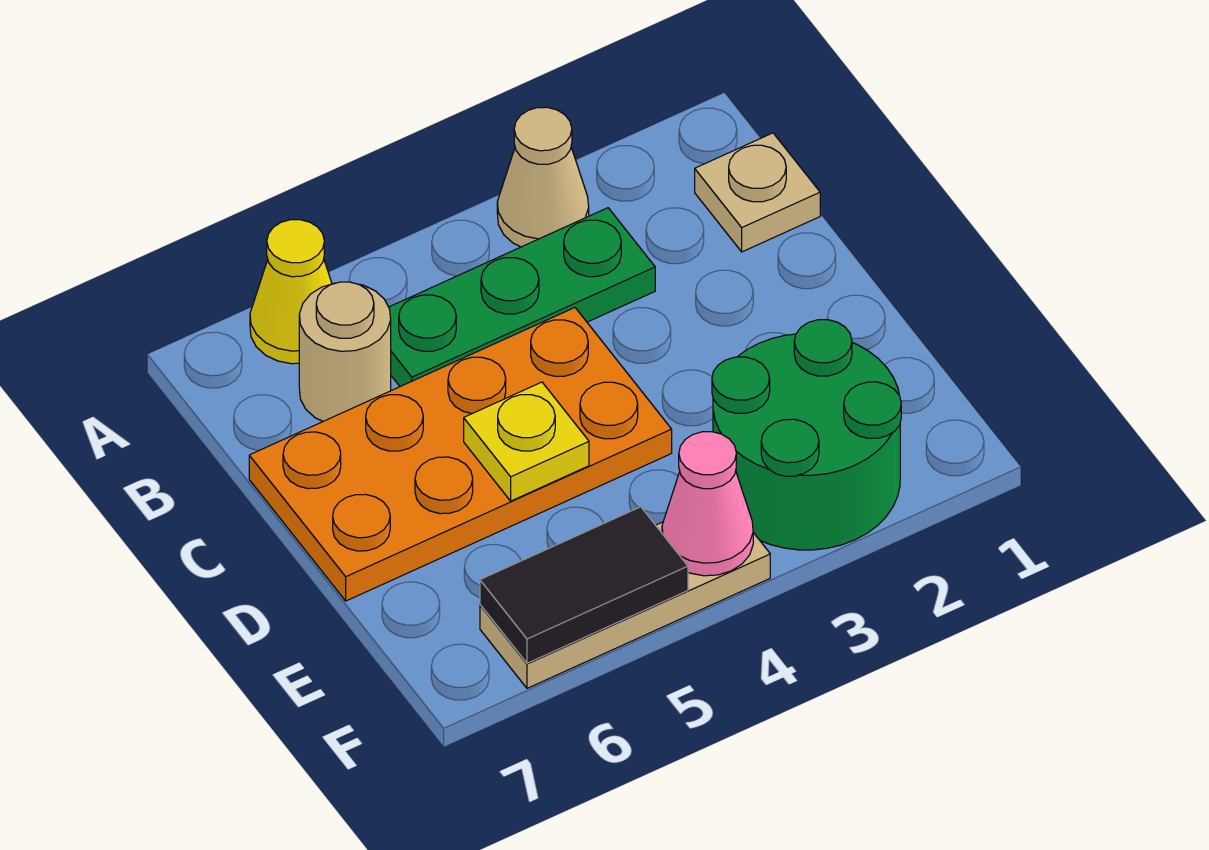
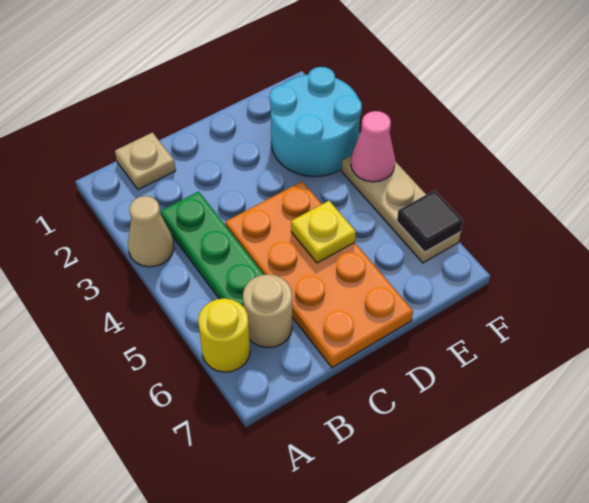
yellow 1x1 cone [250,220,332,364] -> yellow 1x1 round brick [198,298,250,372]
green 2x2 round brick [712,320,901,550] -> cyan 2x2 round brick [270,67,362,176]
black 1x2 tile [480,507,688,663] -> black 1x1 tile [397,190,463,252]

